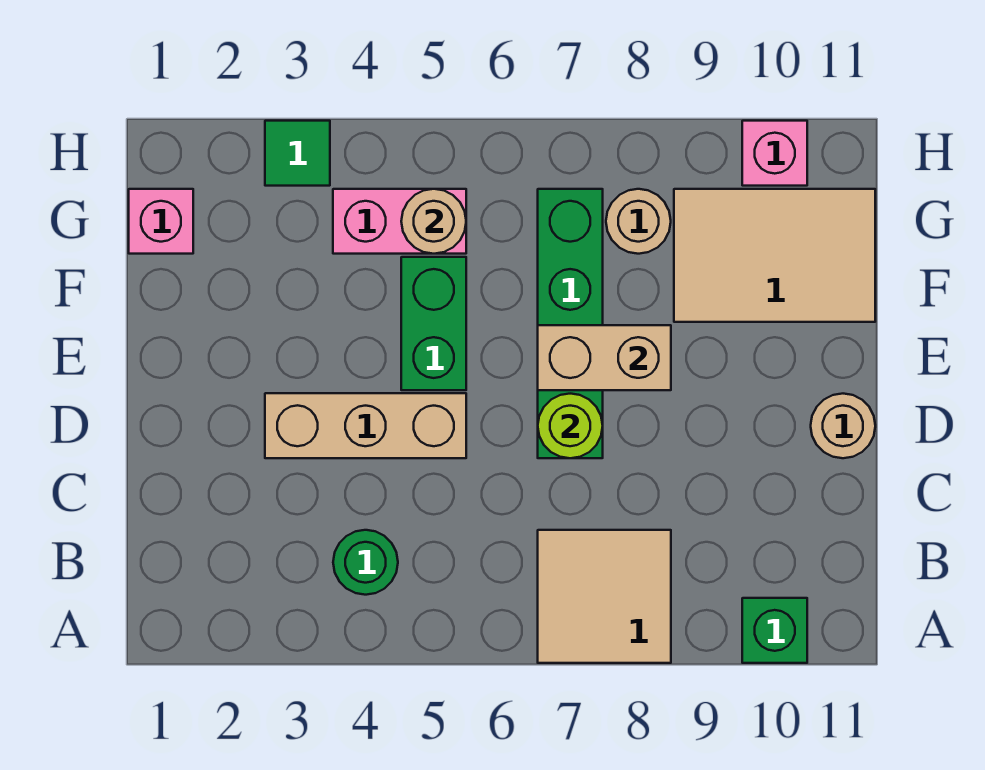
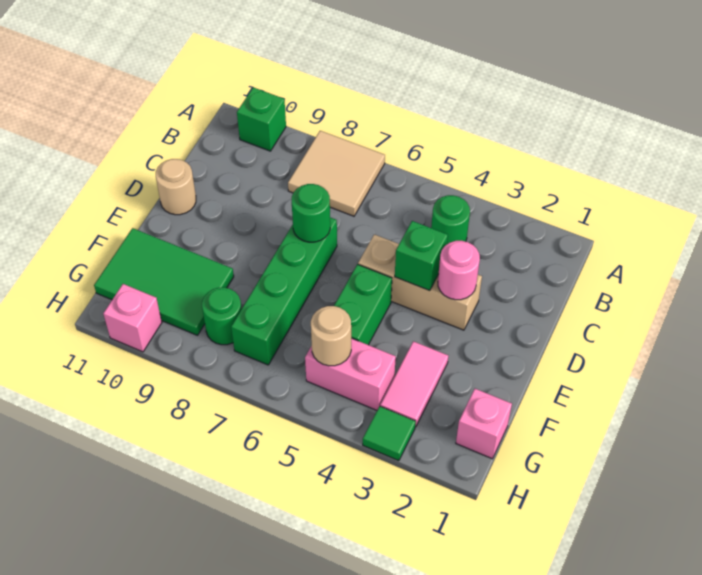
none -> pink 1x1 round brick [438,241,480,300]
none -> green 1x1 brick [395,221,448,291]
lime 1x1 round brick [538,394,603,458] -> green 1x1 round brick [292,184,330,242]
tan 1x2 brick [538,325,671,390] -> none
none -> pink 1x2 tile [380,341,448,427]
tan 2x3 tile [674,189,875,322] -> green 2x3 tile [94,228,234,335]
tan 1x1 round brick [606,189,671,254] -> green 1x1 round brick [202,287,241,345]

